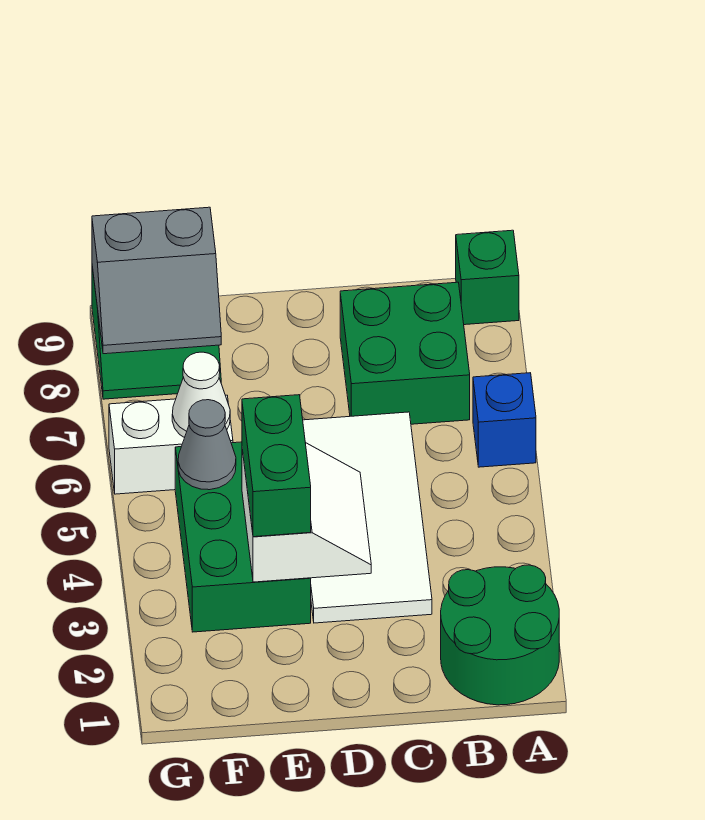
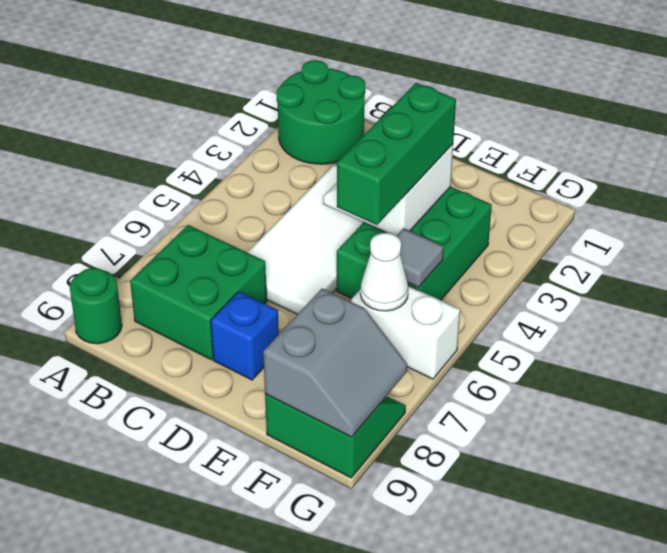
blue 1x1 brick [473,373,536,467] -> blue 1x1 brick moved to [211,292,279,380]
green 1x1 brick [456,230,519,325] -> green 1x1 round brick [69,268,122,344]
green 1x2 brick [242,395,311,537] -> green 1x3 brick [337,83,456,225]
grey 1x1 cone [178,400,236,490] -> grey 1x1 tile [397,228,444,287]
grey 2x2 slope [92,207,221,354] -> grey 2x2 slope turned to [263,289,407,437]

